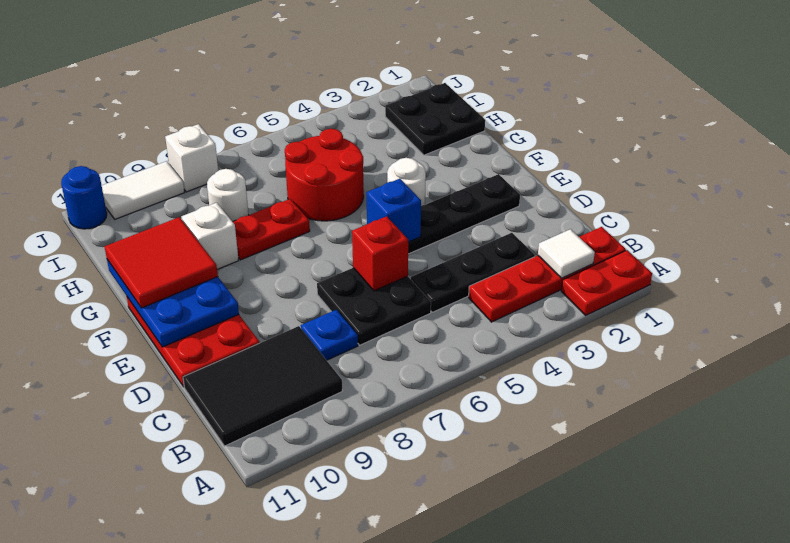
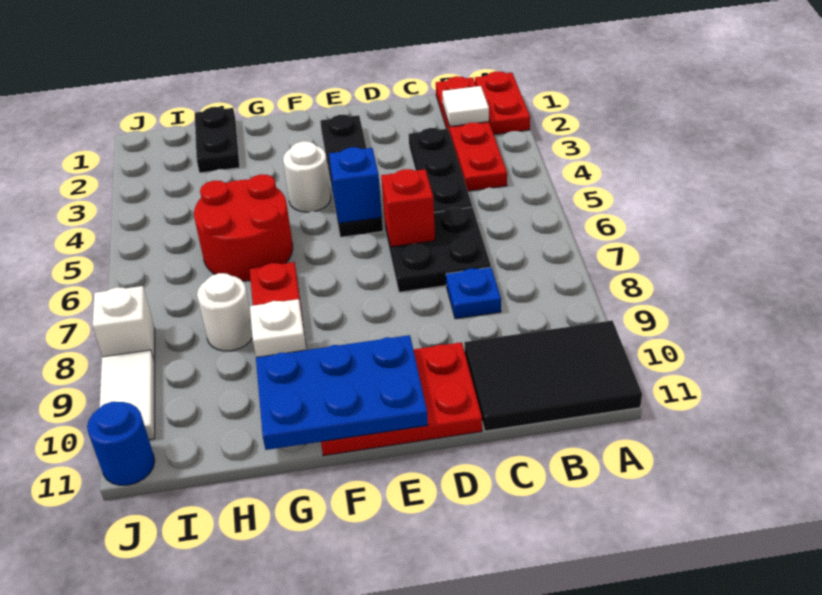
black 2x3 tile [183,326,343,446] -> black 2x3 tile turned to [464,321,642,431]
red 2x2 tile [105,217,218,308] -> none
black 2x2 plate [385,83,485,155] -> black 1x2 plate [195,107,240,173]

